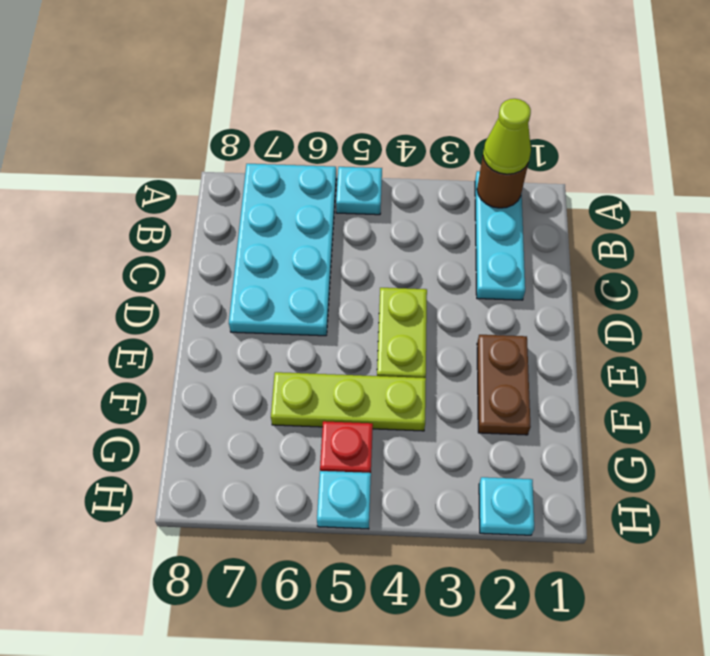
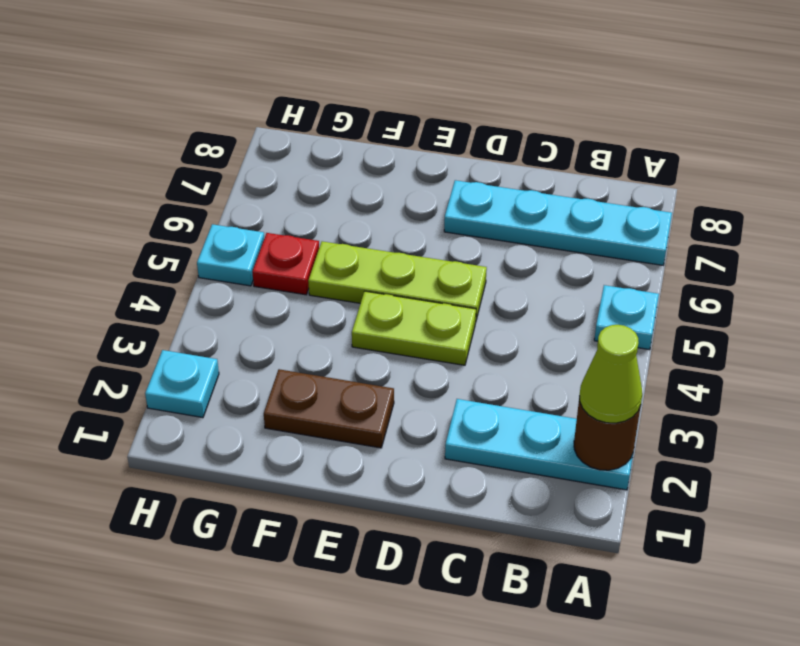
cyan 2x4 plate [229,164,336,336] -> cyan 1x4 plate [444,180,672,265]
lime 1x3 plate [271,372,426,431] -> lime 1x3 plate turned to [308,241,487,320]

